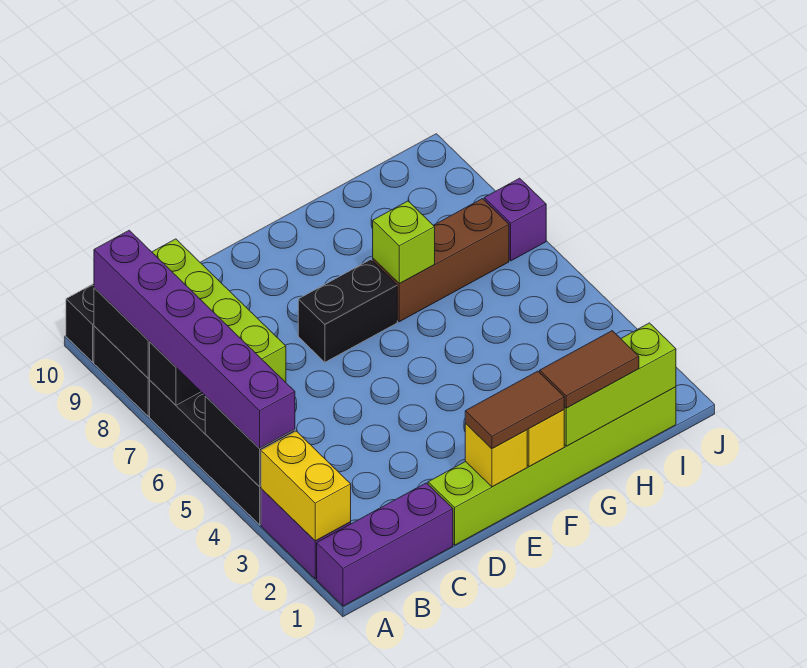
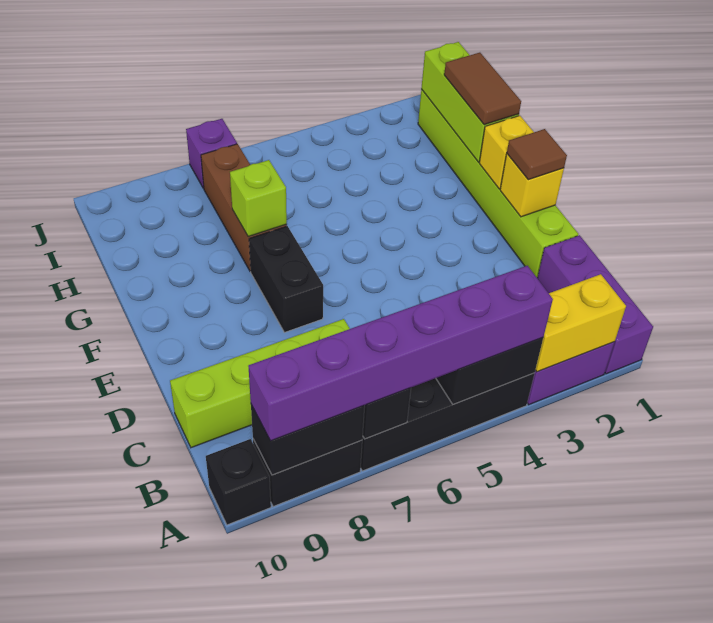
brown 1x2 tile [465,371,564,449] -> brown 1x1 tile [507,129,567,180]

